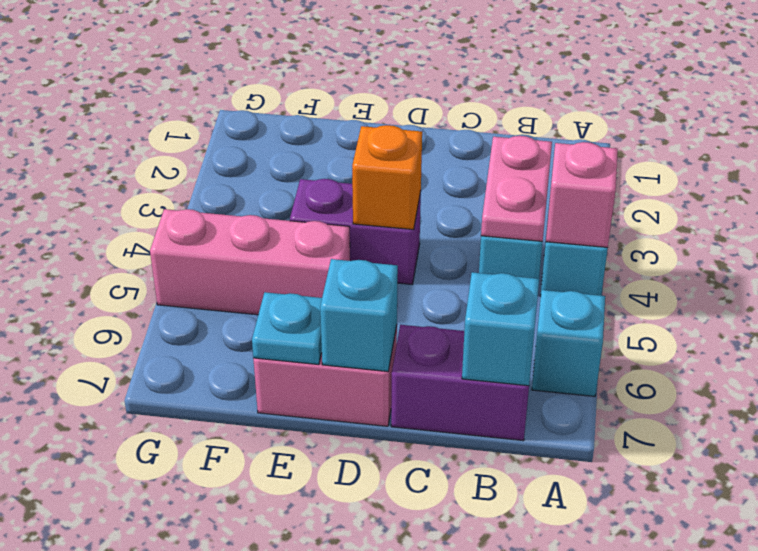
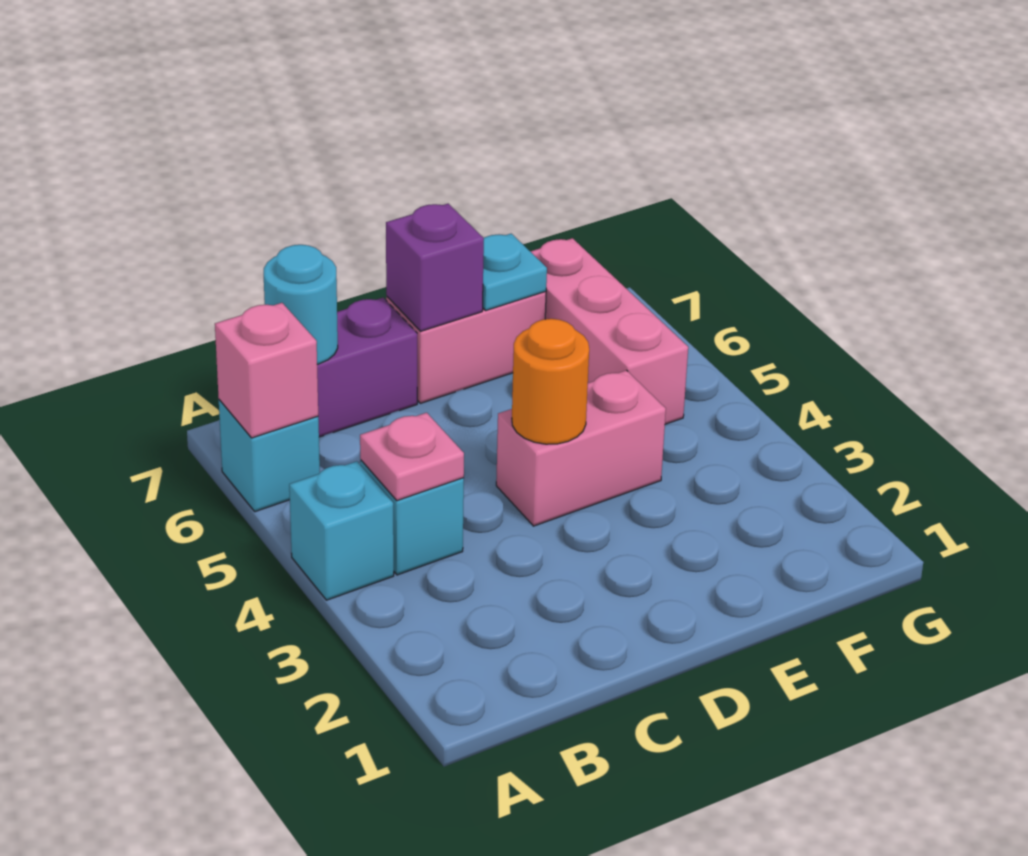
pink 1x1 brick [546,142,618,247] -> pink 1x1 brick moved to [215,303,318,438]
pink 1x2 plate [481,136,552,241] -> pink 1x1 plate [360,413,464,501]
cyan 1x1 brick [462,272,539,386] -> cyan 1x1 round brick [264,245,338,364]
purple 1x2 brick [290,179,421,284] -> pink 1x2 brick [496,370,666,526]
orange 1x1 brick [352,125,422,230] -> orange 1x1 round brick [512,319,589,444]
cyan 1x1 brick [320,259,398,371] -> purple 1x1 brick [386,204,484,331]
pink 1x3 brick [150,209,350,315] -> pink 1x3 brick turned to [530,238,688,424]

